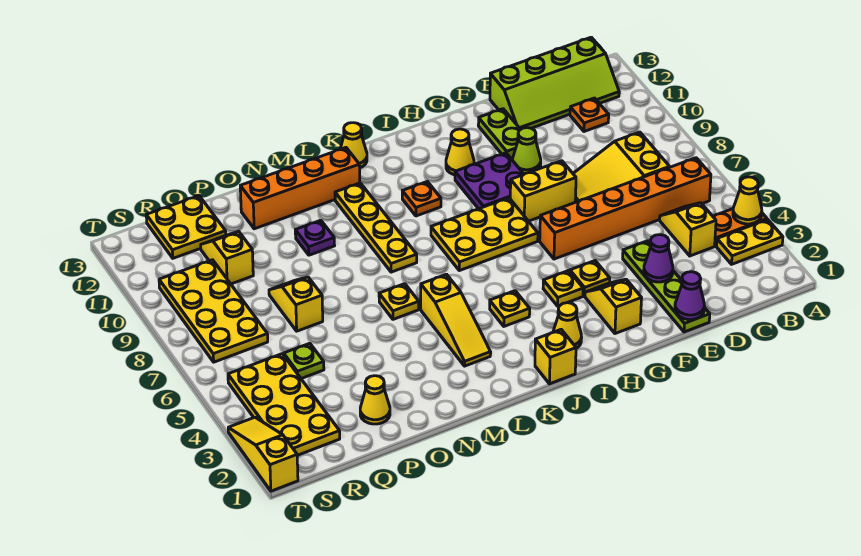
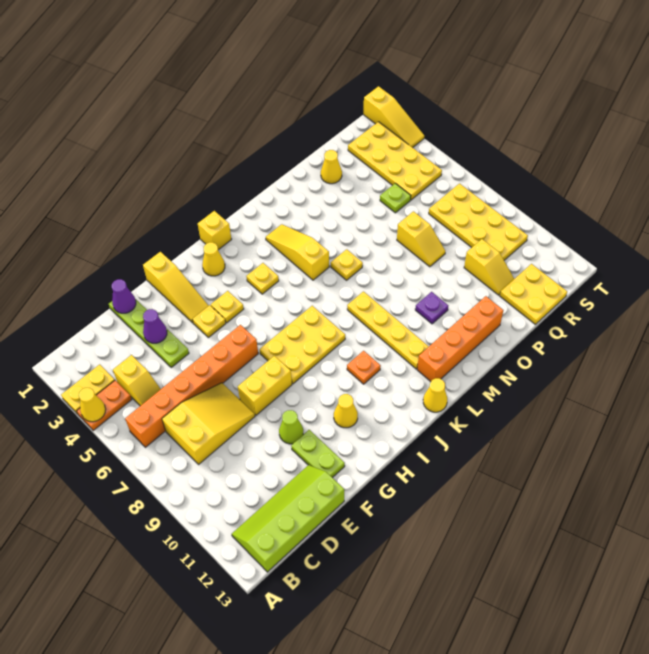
orange 1x1 plate [570,98,609,132] -> none
yellow 1x2 slope [585,279,642,334] -> yellow 1x3 slope [143,252,209,323]
purple 2x2 plate [455,153,524,209] -> none

